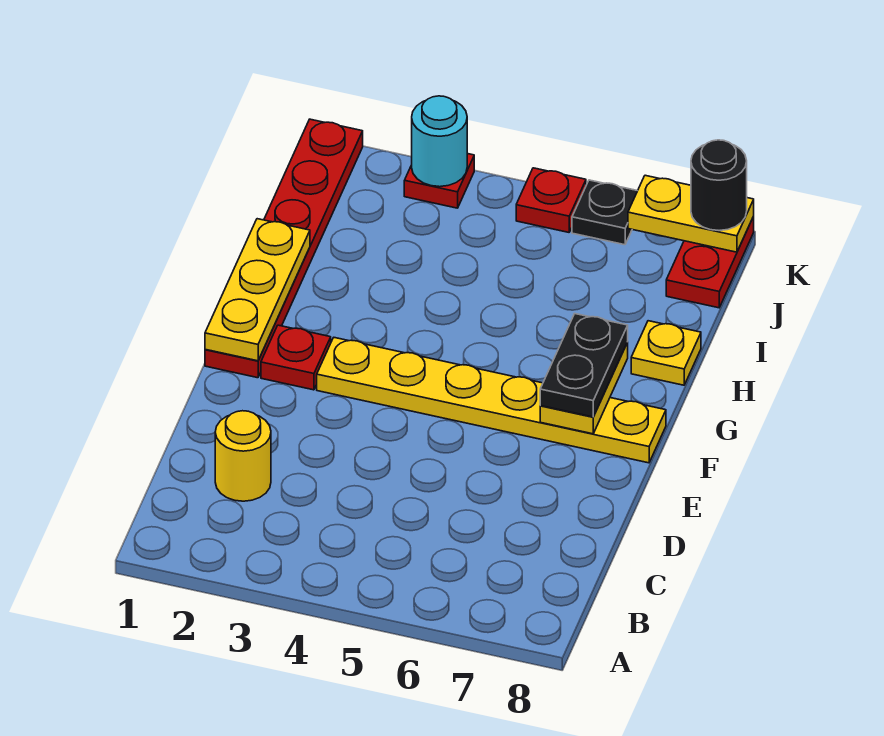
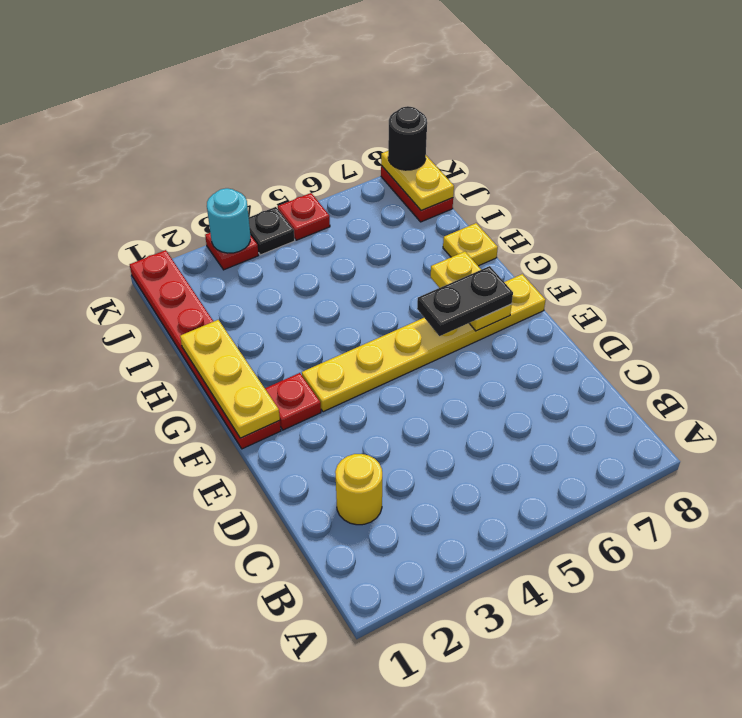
black 1x2 plate [540,314,628,417] -> black 1x2 plate turned to [417,266,513,336]
black 1x1 plate [572,180,637,245] -> black 1x1 plate moved to [249,207,295,255]
yellow 1x2 plate [628,175,754,252] -> yellow 1x2 plate turned to [381,151,454,211]

